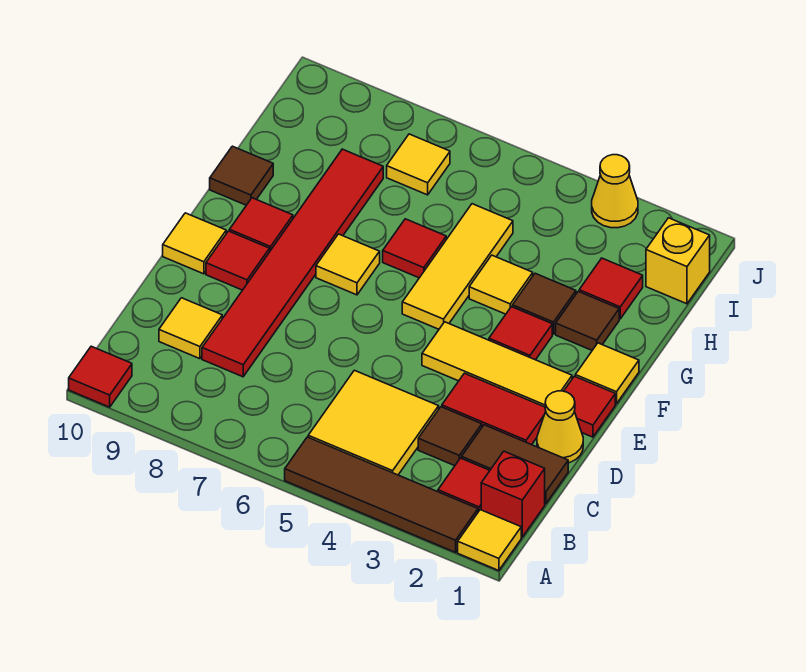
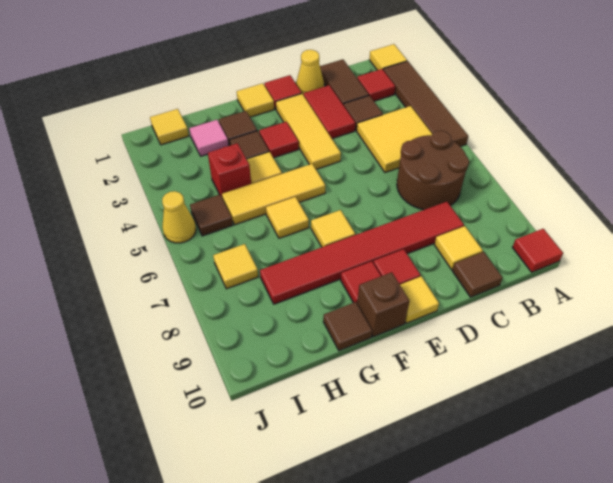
red 1x1 brick [481,451,545,537] -> red 1x1 brick moved to [208,143,251,197]
none -> brown 2x2 round brick [397,131,469,210]
none -> brown 1x1 tile [453,252,503,297]
none -> brown 1x1 brick [357,272,409,337]
red 1x1 tile [383,219,446,278] -> yellow 1x1 tile [266,197,309,238]
red 1x1 tile [579,258,643,319] -> pink 1x1 tile [189,120,228,156]
yellow 1x1 brick [646,218,710,304] -> yellow 1x1 tile [150,109,189,145]
none -> brown 1x1 tile [190,195,233,236]
yellow 1x1 cone [592,155,638,228] -> yellow 1x1 cone moved to [162,191,196,243]

